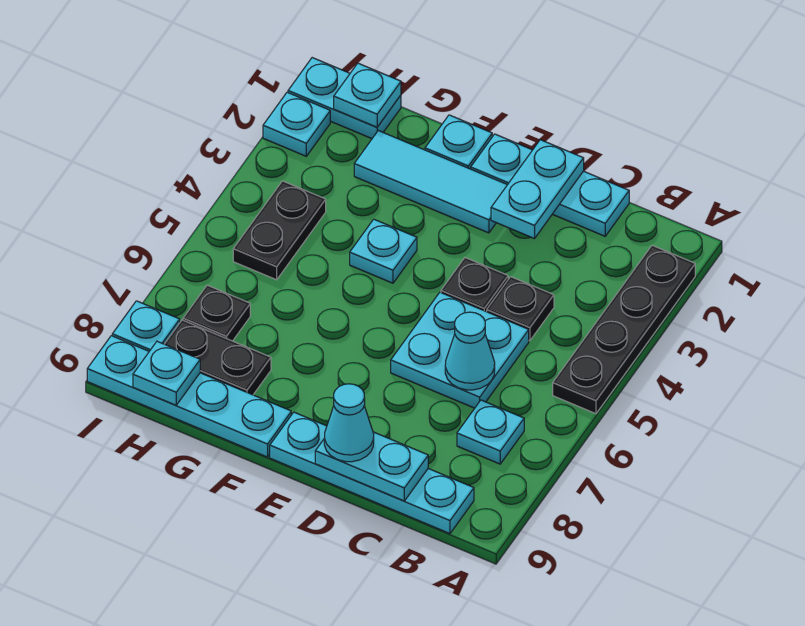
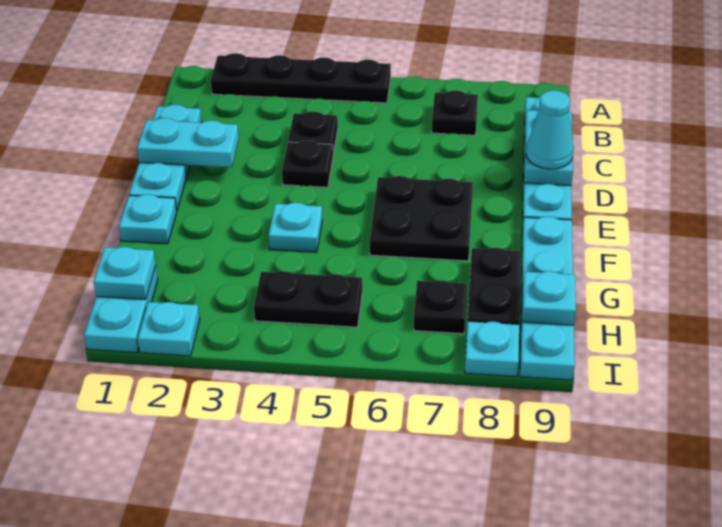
cyan 1x1 plate [457,400,524,464] -> black 1x1 plate [432,91,478,135]
cyan 2x2 plate [391,292,529,408] -> none
cyan 1x1 cone [445,312,495,390] -> none
cyan 1x3 tile [354,131,507,233] -> none
none -> black 2x2 plate [370,176,473,261]

